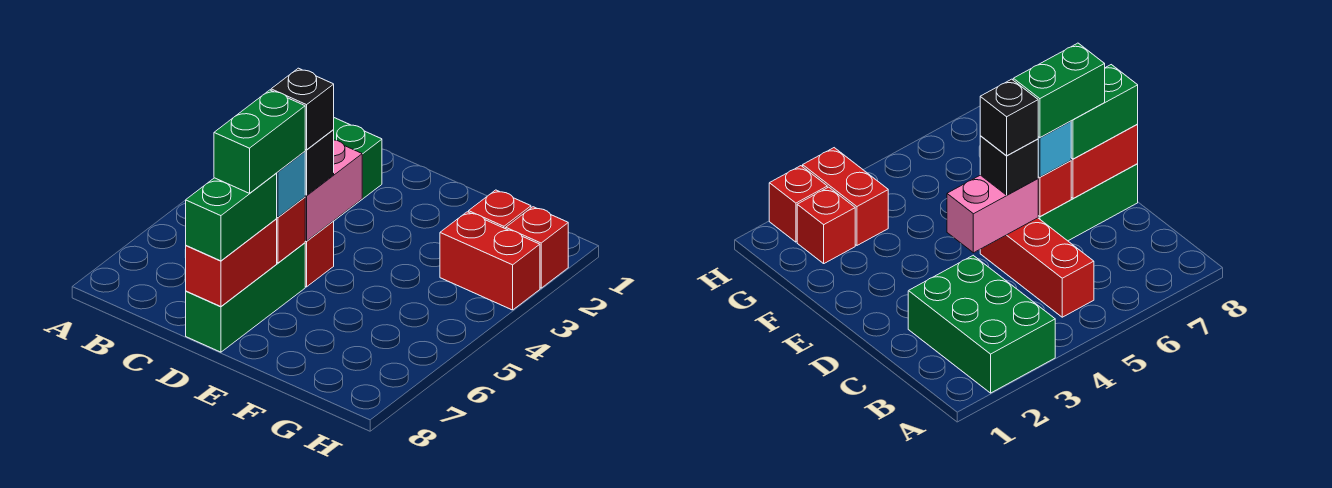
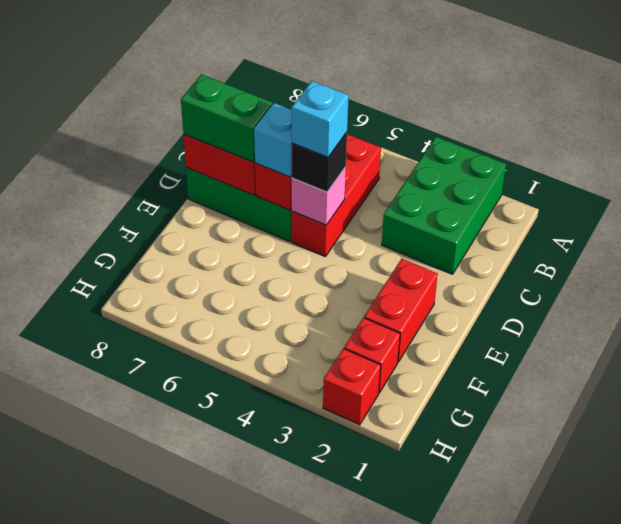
pink 1x2 brick [305,140,362,241] -> pink 1x1 brick [291,167,346,225]
black 1x1 brick [271,68,334,150] -> cyan 1x1 brick [292,81,349,157]
green 1x2 brick [214,90,305,193] -> none
red 1x2 brick [440,212,540,310] -> red 1x2 brick moved to [364,259,438,362]

